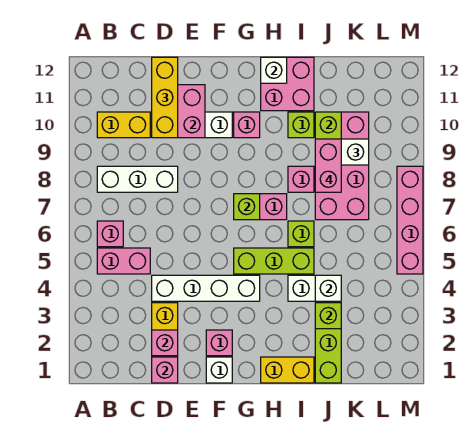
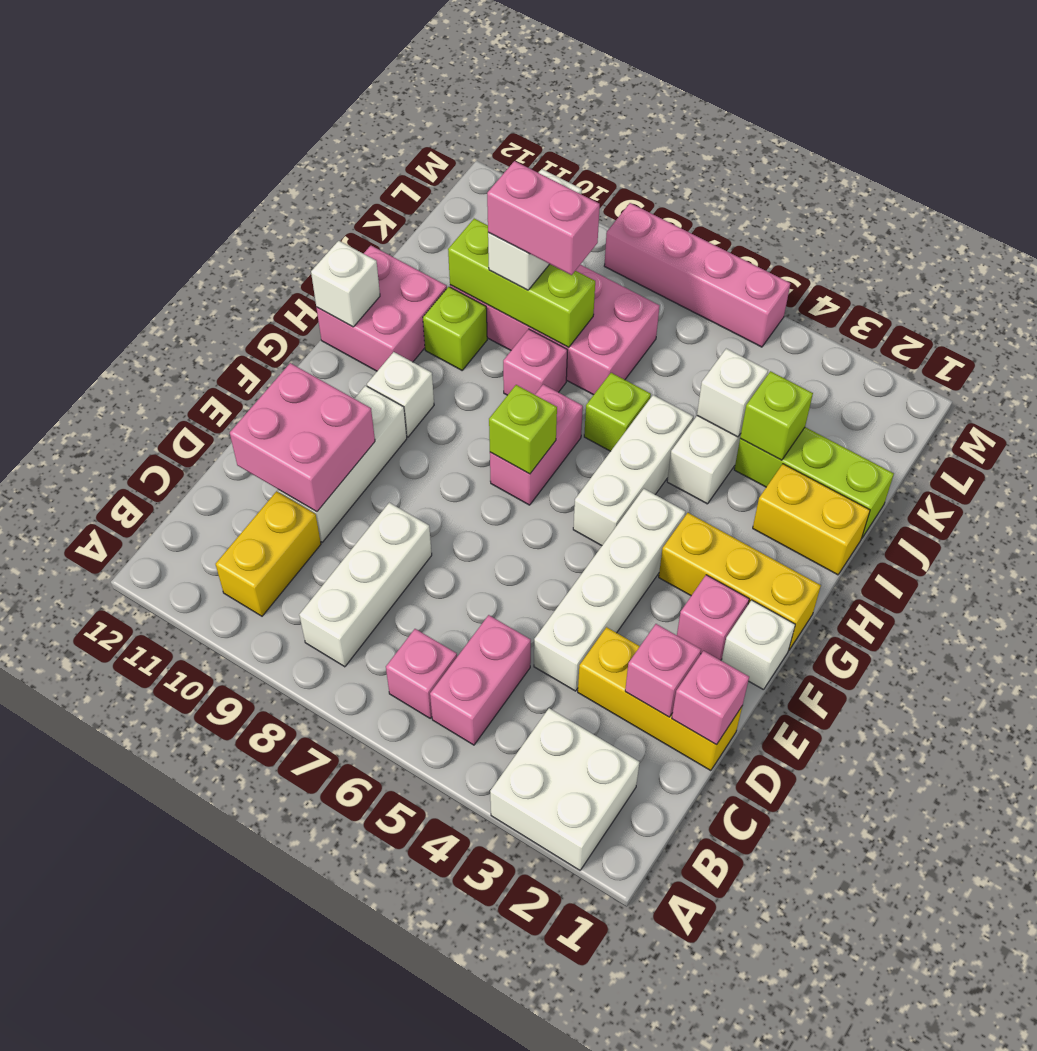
none -> white 2x2 brick [490,708,640,870]
yellow 1x3 brick [152,57,178,138] -> yellow 1x3 brick moved to [659,513,821,650]
lime 1x3 brick [234,248,314,274] -> white 1x3 brick [573,395,693,546]
pink 1x1 brick [234,112,260,138] -> white 1x1 brick [367,352,434,437]
yellow 1x2 brick [261,357,314,383] -> yellow 1x2 brick turned to [753,464,870,575]

